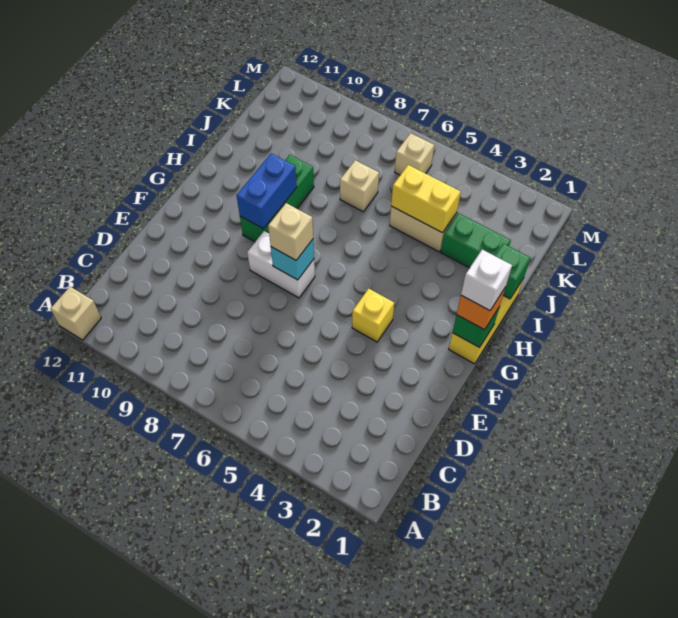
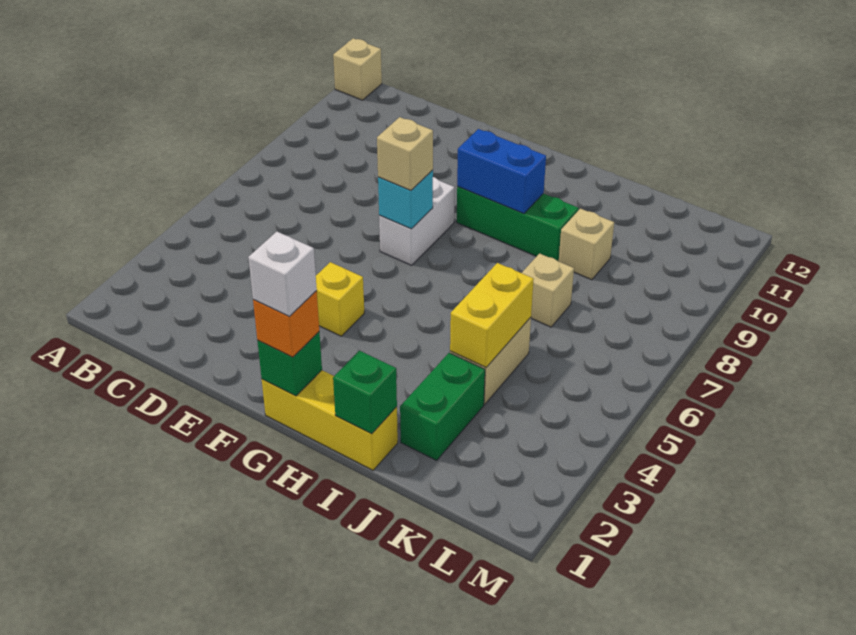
tan 1x1 brick [395,133,434,175] -> tan 1x1 brick moved to [559,209,614,280]

